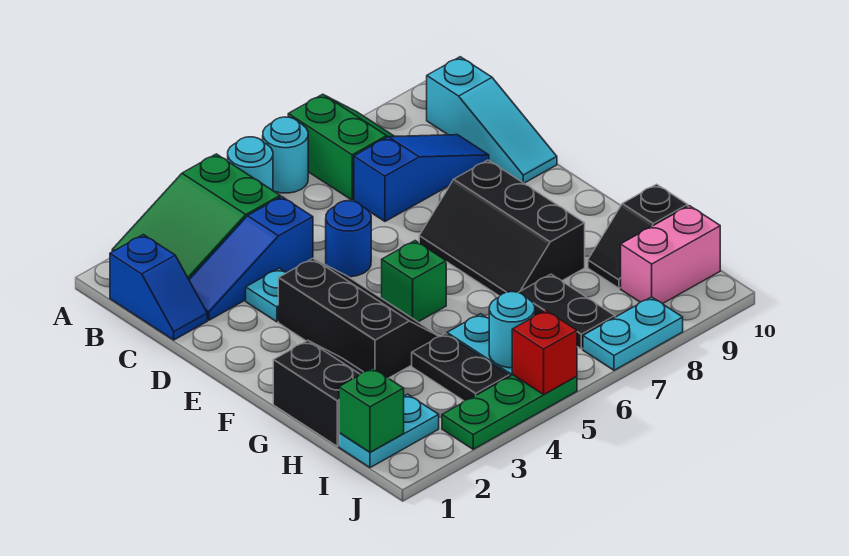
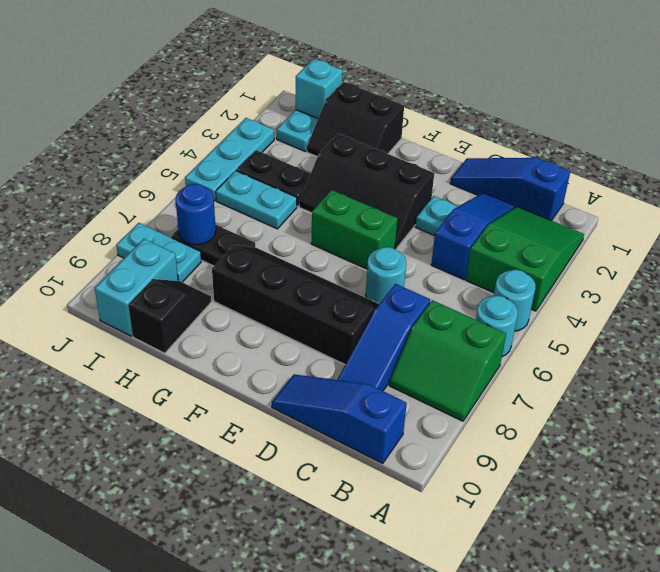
blue 1x2 slope [110,235,207,340] -> blue 1x3 slope [450,158,570,221]
cyan 1x3 slope [427,57,557,183] -> blue 1x3 slope [272,374,407,463]
blue 1x1 round brick [326,201,371,277] -> blue 1x1 round brick moved to [176,184,216,245]
black 2x3 slope [419,160,585,296] -> black 2x4 slope [212,245,379,364]
green 1x1 brick [382,241,446,322] -> green 1x2 brick [311,190,397,269]
green 1x1 brick [339,368,404,452] -> cyan 1x1 brick [296,59,343,118]
cyan 1x1 round brick [489,292,535,368] -> cyan 1x1 round brick moved to [366,247,406,304]
pink 1x2 brick [621,206,720,304] -> cyan 1x2 brick [95,239,178,336]
green 1x3 plate [442,375,577,449] -> cyan 1x3 plate [185,118,274,201]
red 1x1 brick [512,310,577,394] -> none
cyan 1x2 plate [583,297,683,370] -> cyan 1x2 plate turned to [116,223,201,282]

